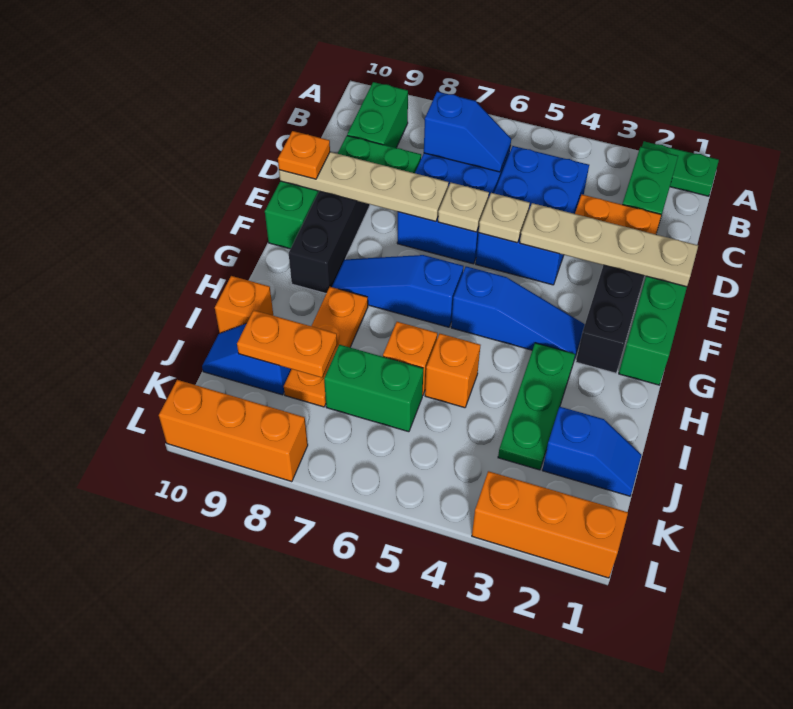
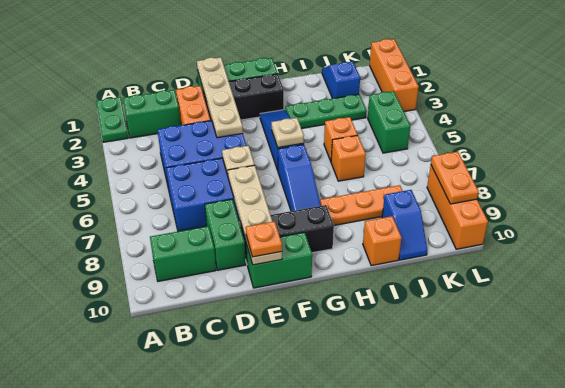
blue 1x2 slope [424,92,511,172] -> none
tan 1x1 plate [479,193,530,243] -> tan 1x1 plate moved to [271,118,304,148]
green 1x2 brick [324,345,423,432] -> green 1x2 brick moved to [368,91,411,153]
orange 1x2 plate [237,310,337,378] -> orange 1x2 plate moved to [431,152,479,204]

